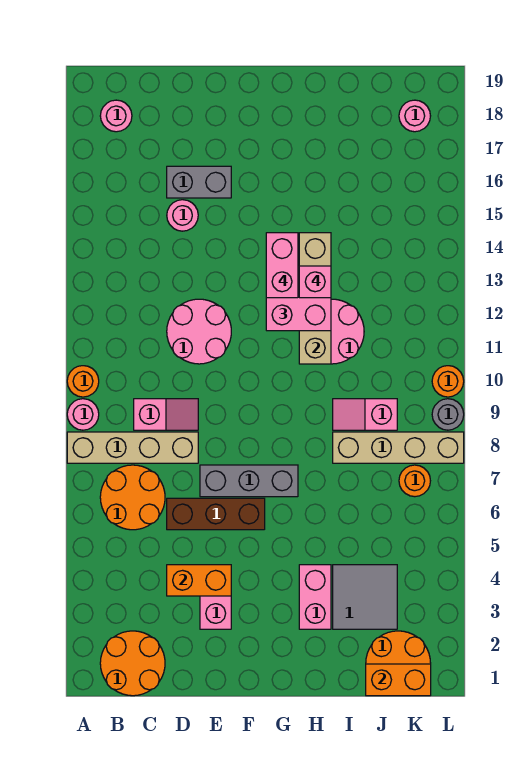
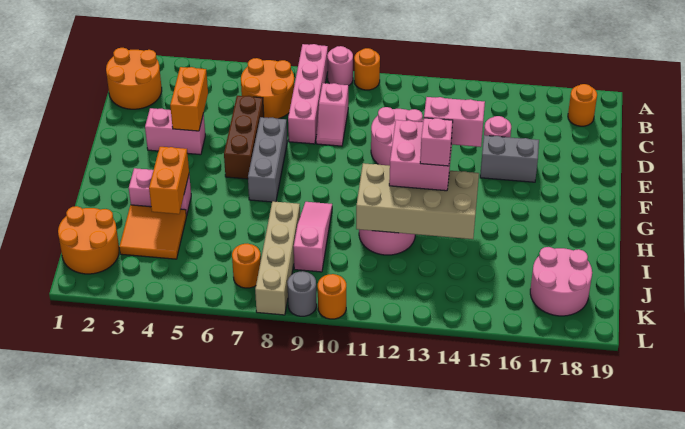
tan 1x4 brick [67,432,198,463] -> pink 1x4 brick [288,44,328,144]
pink 1x1 round brick [100,100,132,132] -> orange 1x1 round brick [568,84,597,126]
grey 1x2 brick [167,166,231,198] -> grey 1x2 brick turned to [480,135,539,182]
tan 1x4 brick [299,233,331,364] -> tan 2x4 brick [356,163,479,239]
grey 2x2 tile [333,565,397,629] -> orange 2x2 tile [119,205,186,259]
pink 1x2 slope [333,399,397,430] -> pink 1x3 slope [294,202,332,272]
orange 1x2 brick [366,664,431,696] -> orange 1x2 brick moved to [149,147,189,214]
pink 1x1 round brick [399,100,430,132] -> pink 2x2 round brick [530,247,592,316]

